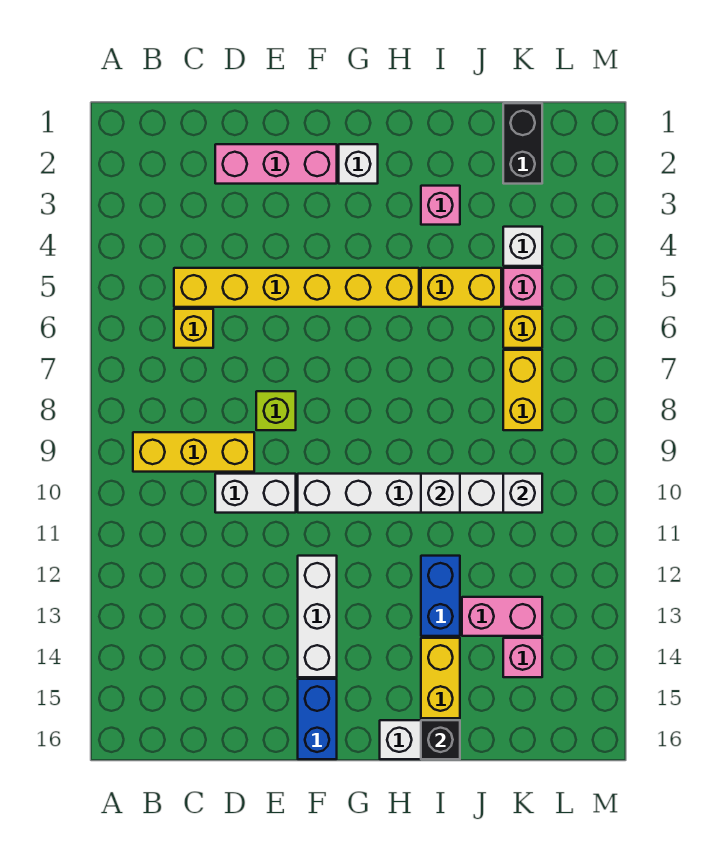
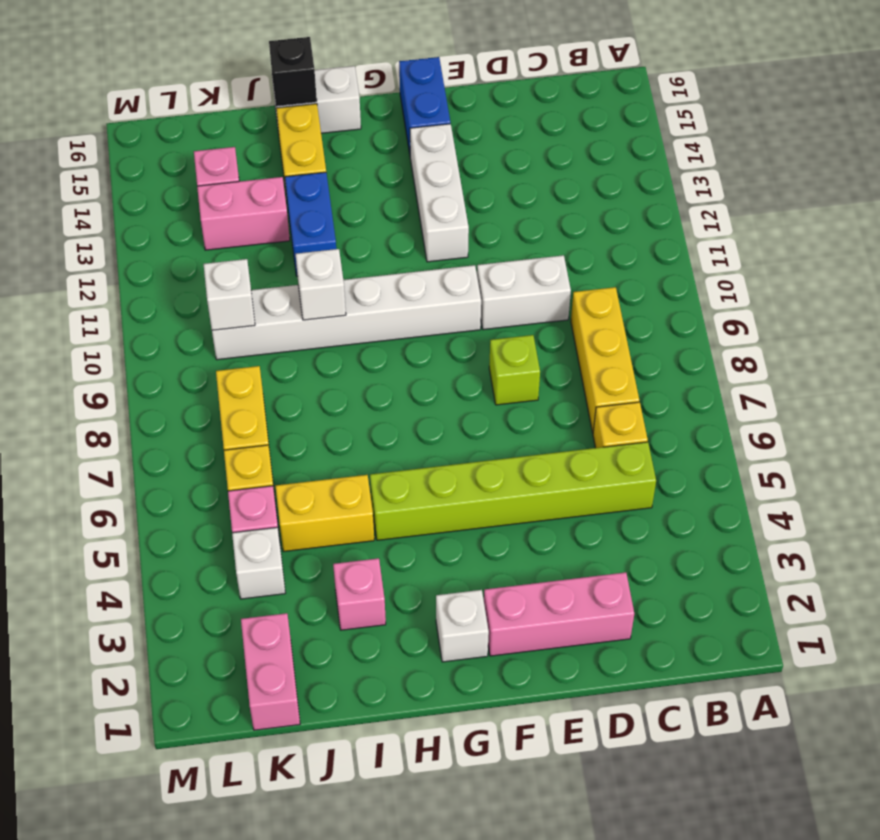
yellow 1x3 brick [133,432,254,472] -> yellow 1x3 brick turned to [571,287,639,432]
yellow 1x6 brick [174,268,419,307] -> lime 1x6 brick [370,442,656,540]
black 1x2 brick [503,103,542,184] -> pink 1x2 brick [241,613,300,730]

